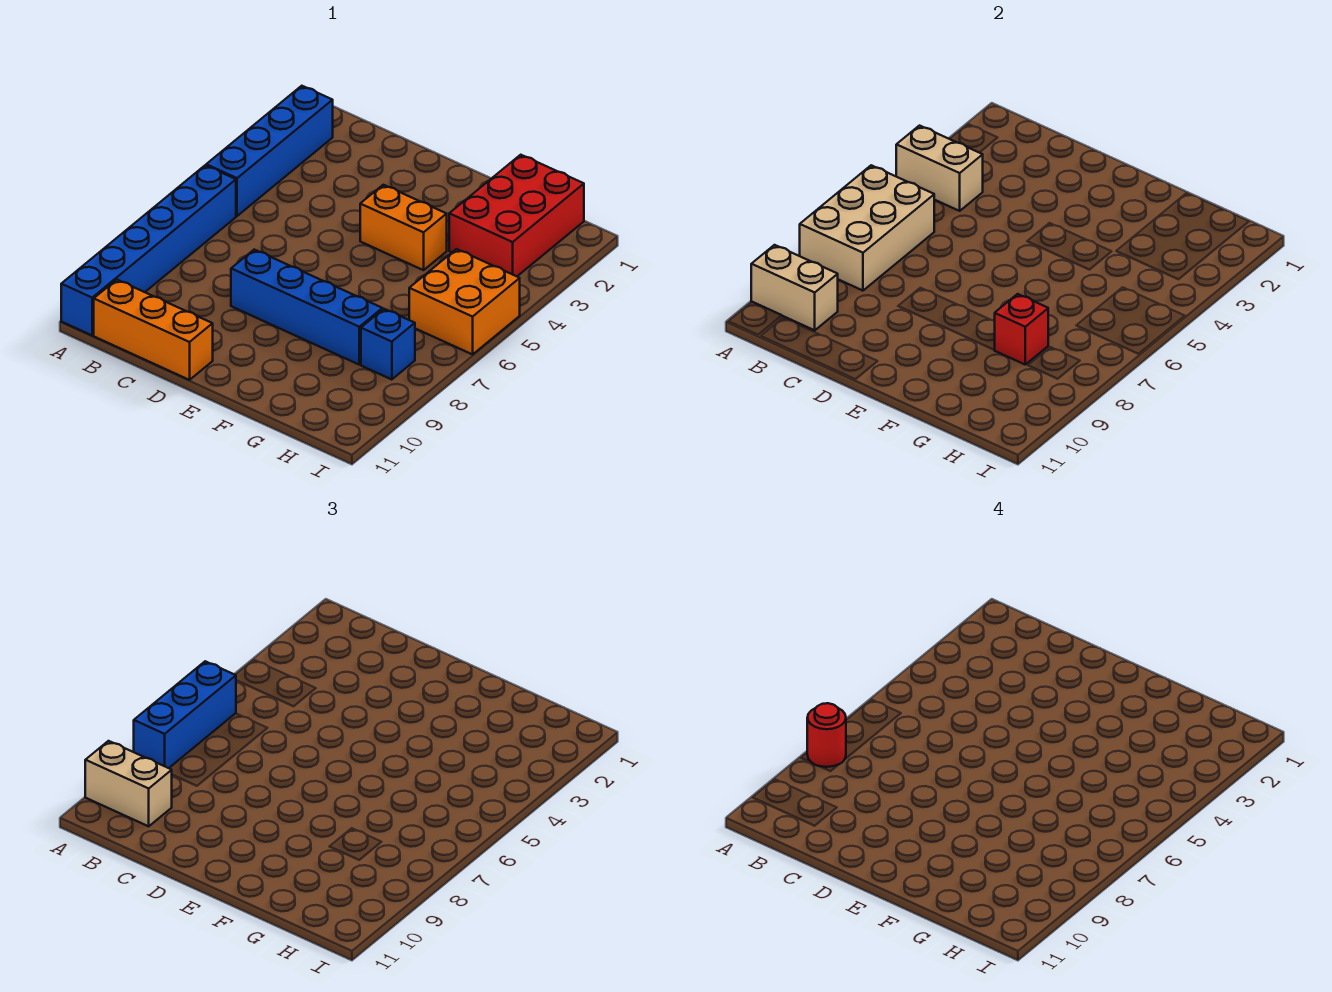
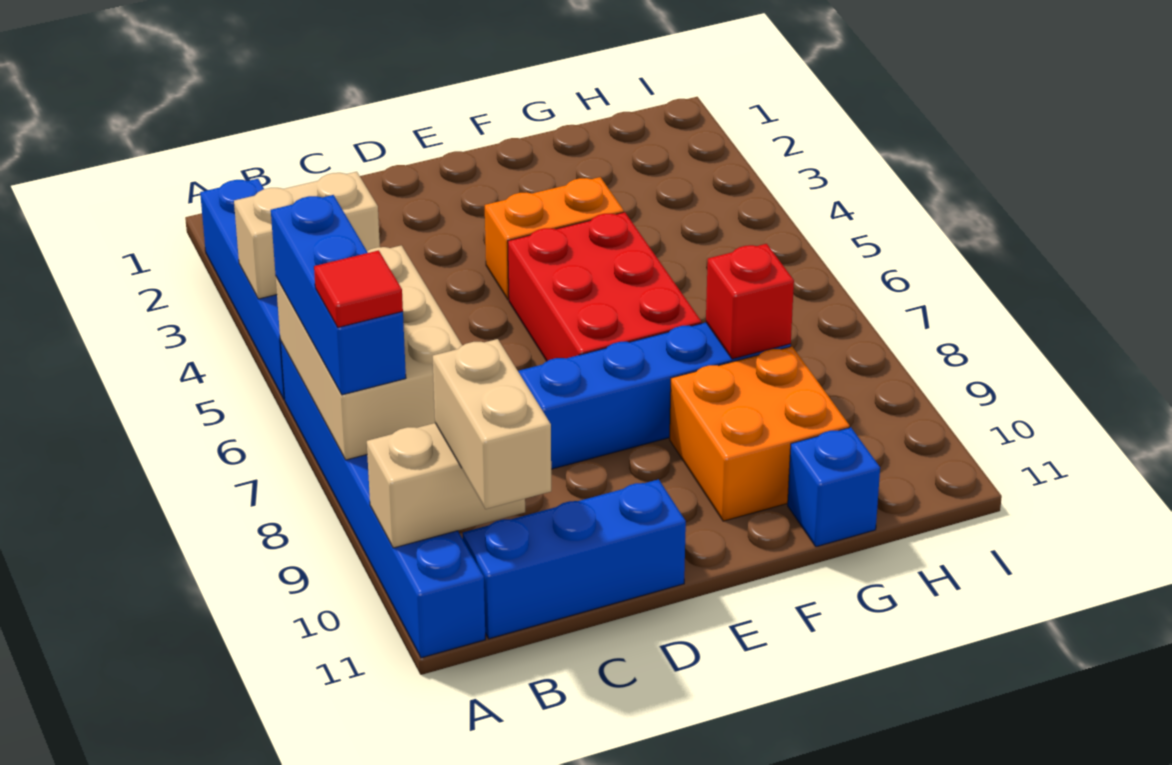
red 1x1 round brick [807,703,846,767] -> red 1x1 tile [314,250,403,327]
tan 1x2 brick [85,741,172,826] -> tan 1x2 brick turned to [433,339,551,509]
orange 1x3 brick [94,280,213,380] -> blue 1x3 brick [463,479,686,639]
red 2x3 brick [449,155,584,276] -> red 2x3 brick moved to [508,212,702,361]
orange 2x2 brick [409,249,520,354] -> orange 2x2 brick moved to [670,346,850,521]
blue 1x1 brick [361,309,415,380] -> blue 1x1 brick moved to [788,427,880,547]

